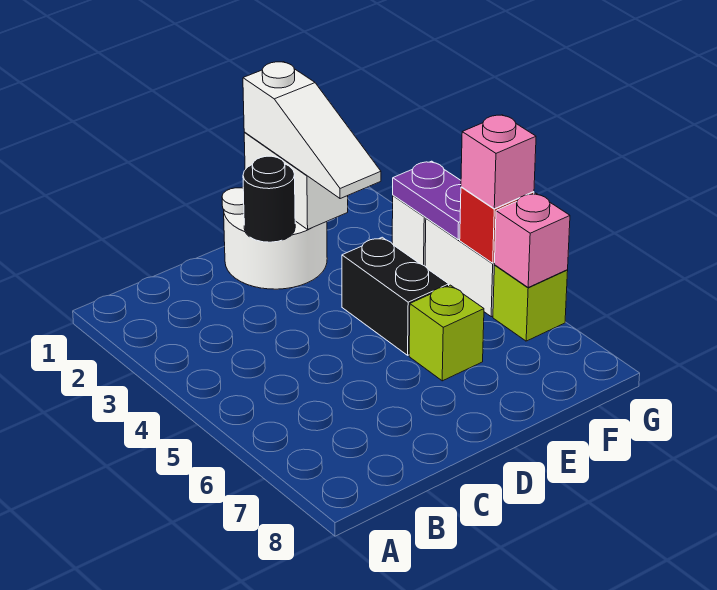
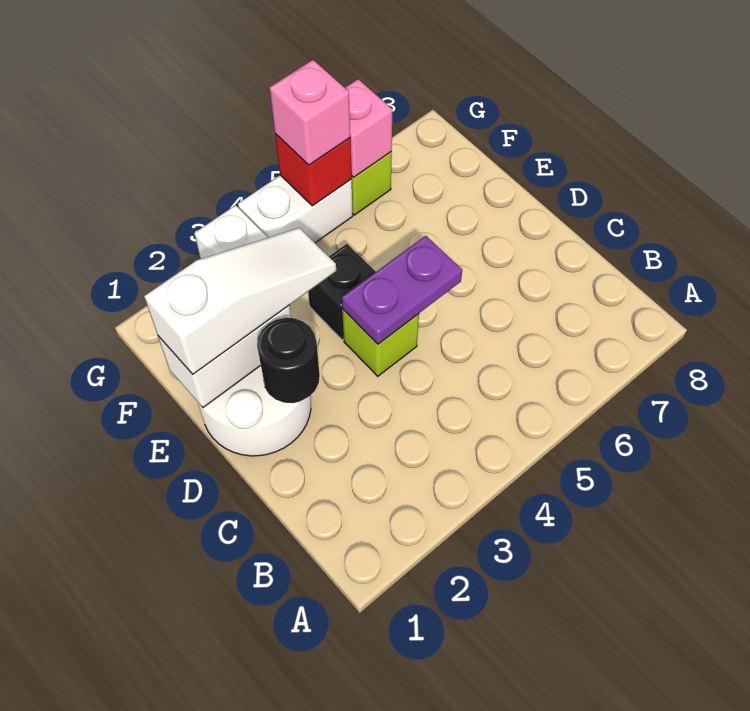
black 1x2 brick [342,237,449,355] -> black 1x1 brick [308,244,376,340]
lime 1x1 brick [409,285,484,381] -> lime 1x1 brick moved to [342,309,419,376]
purple 1x2 plate [393,161,461,240] -> purple 1x2 plate moved to [342,236,462,344]

